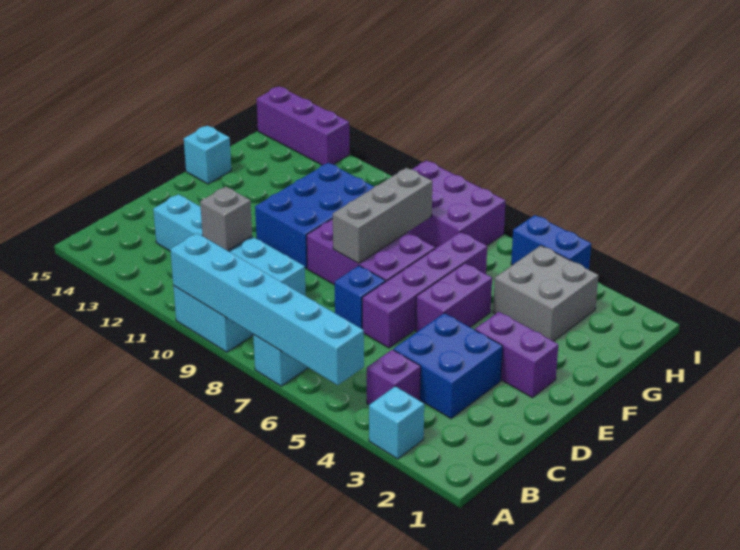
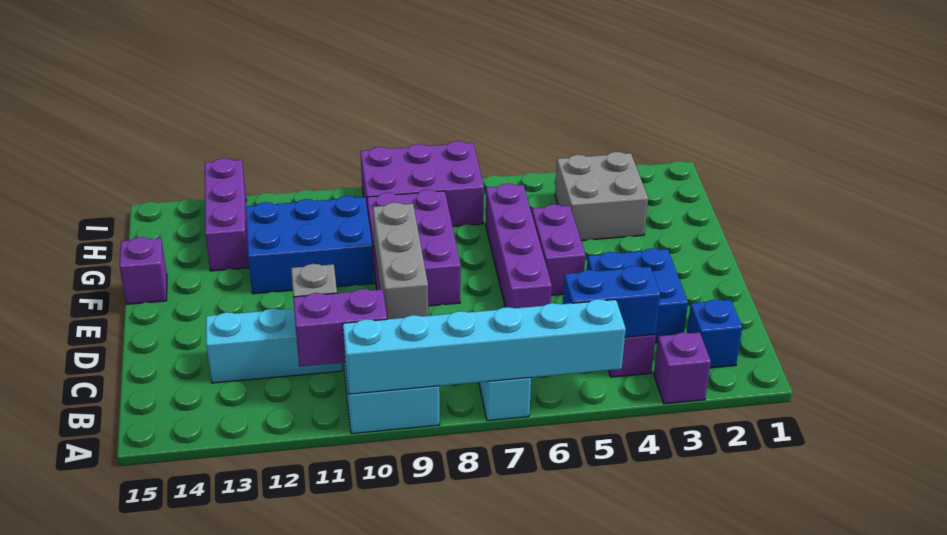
cyan 1x1 brick [369,386,424,459] -> purple 1x1 brick [654,332,711,404]
blue 1x1 brick [335,266,385,329] -> blue 1x1 brick moved to [687,299,742,368]
purple 1x2 brick [475,312,558,398] -> purple 1x2 brick moved to [293,289,387,367]
purple 2x3 brick [307,219,435,285] -> purple 2x3 brick turned to [367,190,461,306]
grey 1x3 brick [333,168,433,264] -> grey 1x3 brick moved to [373,203,428,319]
blue 2x3 brick [255,163,374,268] -> blue 2x3 brick turned to [246,196,374,294]
cyan 1x1 brick [184,125,231,184] -> purple 1x1 brick [119,237,167,304]
blue 1x2 brick [511,215,591,270] -> blue 1x2 brick moved to [563,266,660,337]
purple 1x3 brick [257,86,349,165] -> purple 1x3 brick turned to [205,158,249,271]

